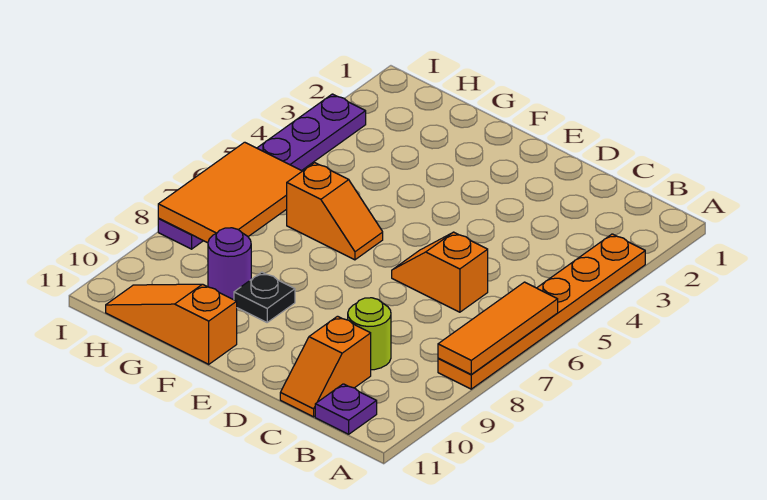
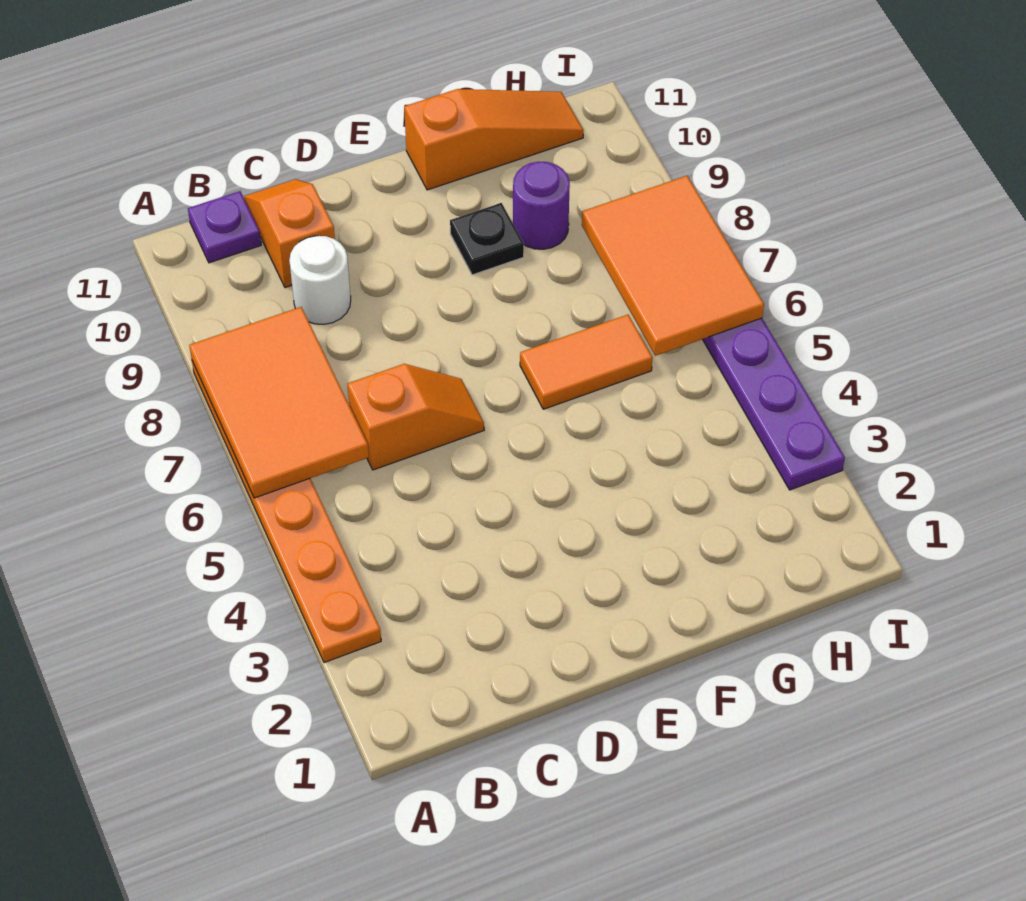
orange 1x3 tile [438,282,558,375] -> orange 2x3 tile [189,307,369,498]
lime 1x1 round brick [348,298,391,370] -> white 1x1 round brick [289,236,351,324]
orange 1x2 slope [287,163,383,260] -> orange 1x2 tile [520,315,653,409]

